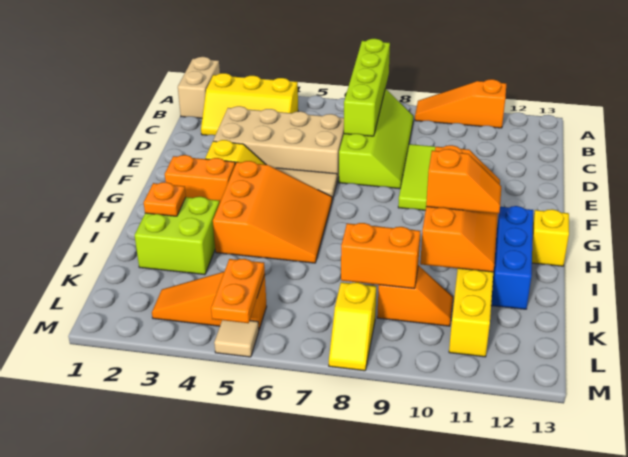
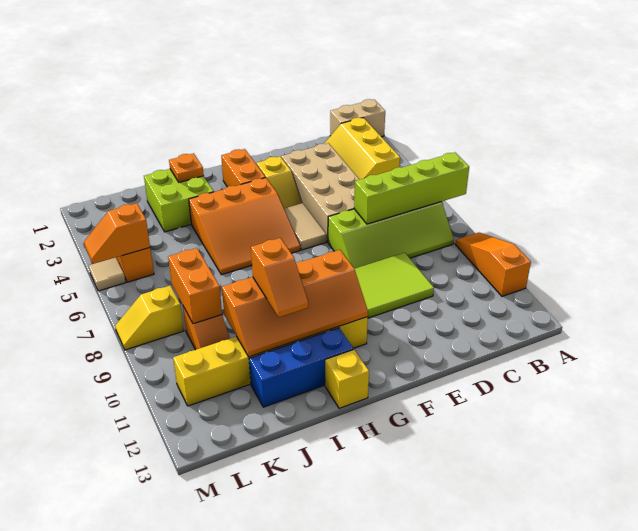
orange 1x2 plate [211,259,265,323] -> orange 1x2 slope [84,203,150,264]

